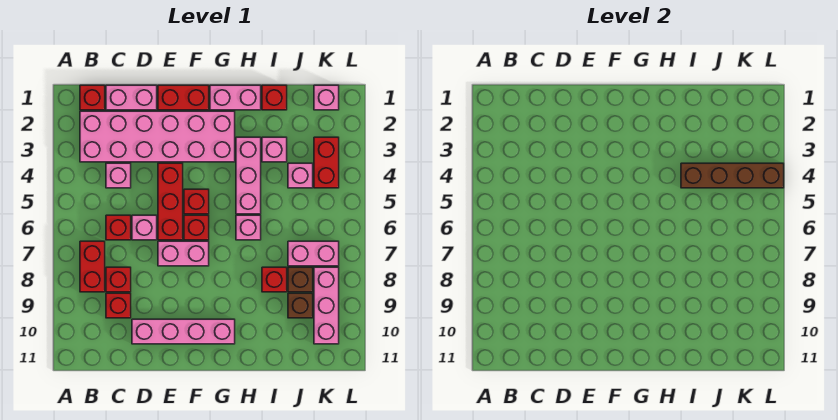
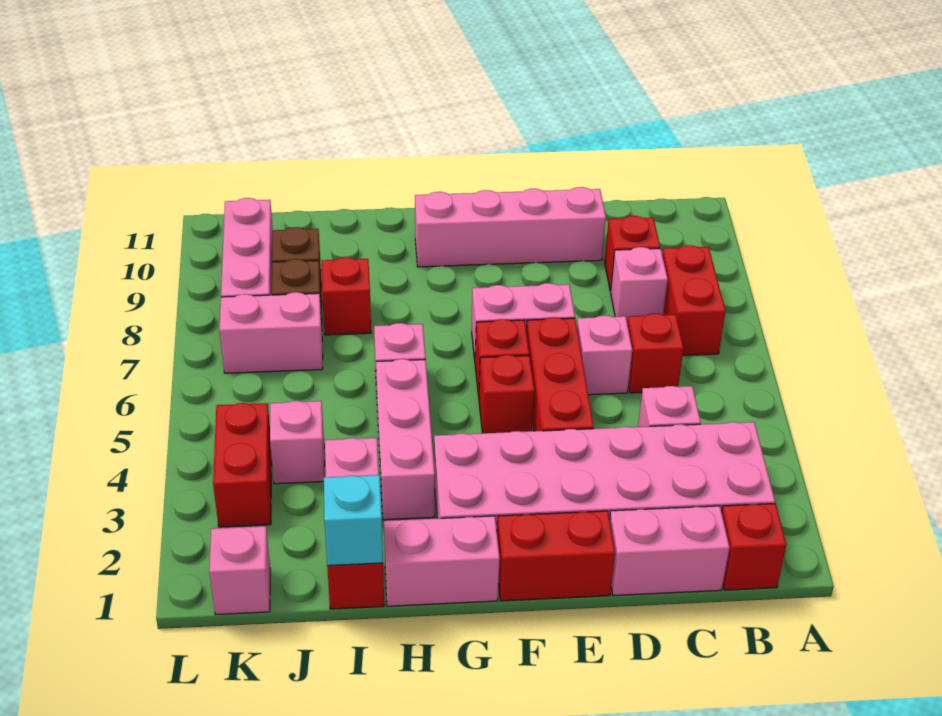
red 1x1 brick [106,267,131,292] -> pink 1x1 brick [611,247,668,322]
none -> cyan 1x1 brick [324,475,383,566]
brown 1x4 brick [681,163,784,188] -> none

